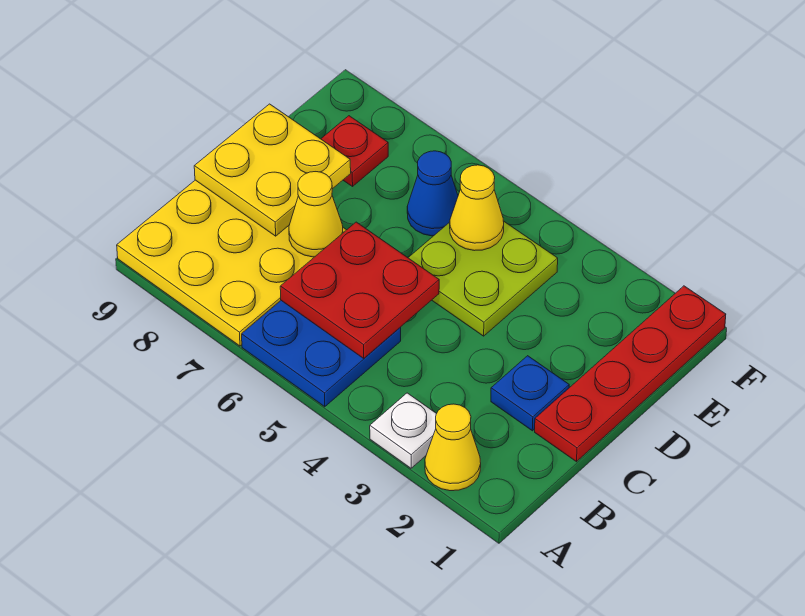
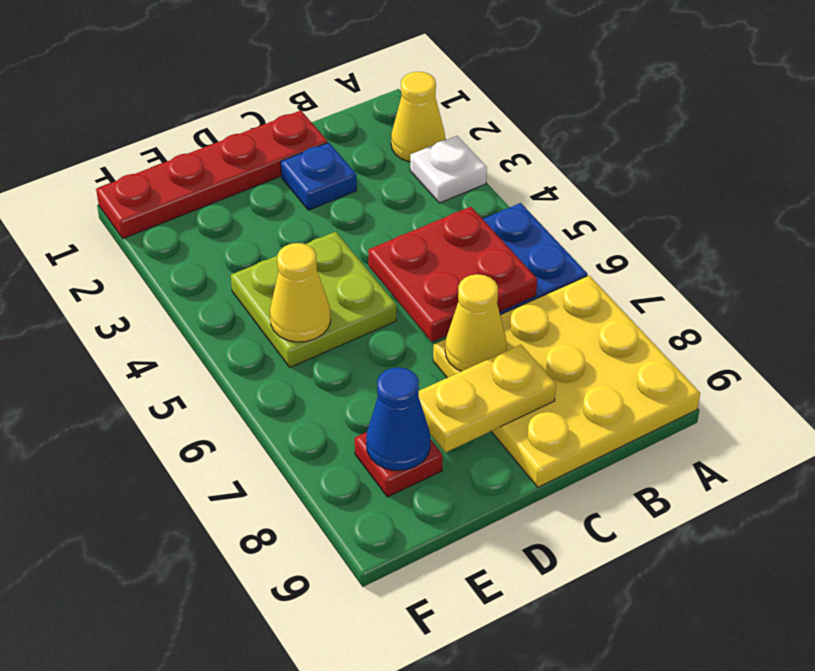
yellow 2x2 plate [194,104,351,236] -> yellow 1x2 plate [418,345,556,452]
blue 1x1 cone [407,151,458,236] -> blue 1x1 cone moved to [366,367,430,471]

